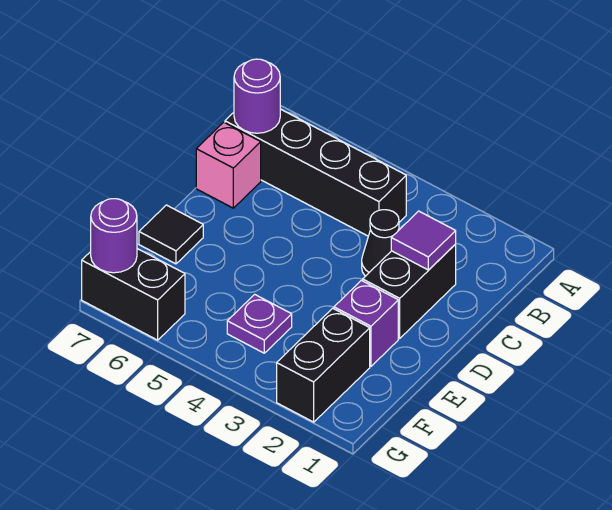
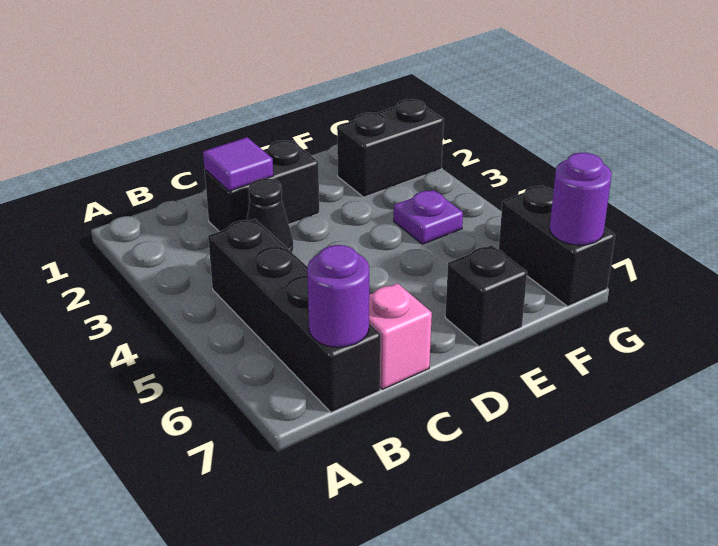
purple 1x1 brick [334,280,398,366] -> none
black 1x1 tile [139,205,203,264] -> black 1x1 brick [445,245,527,346]

